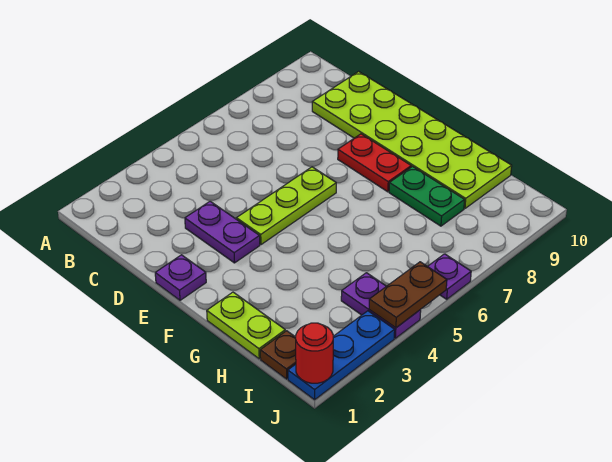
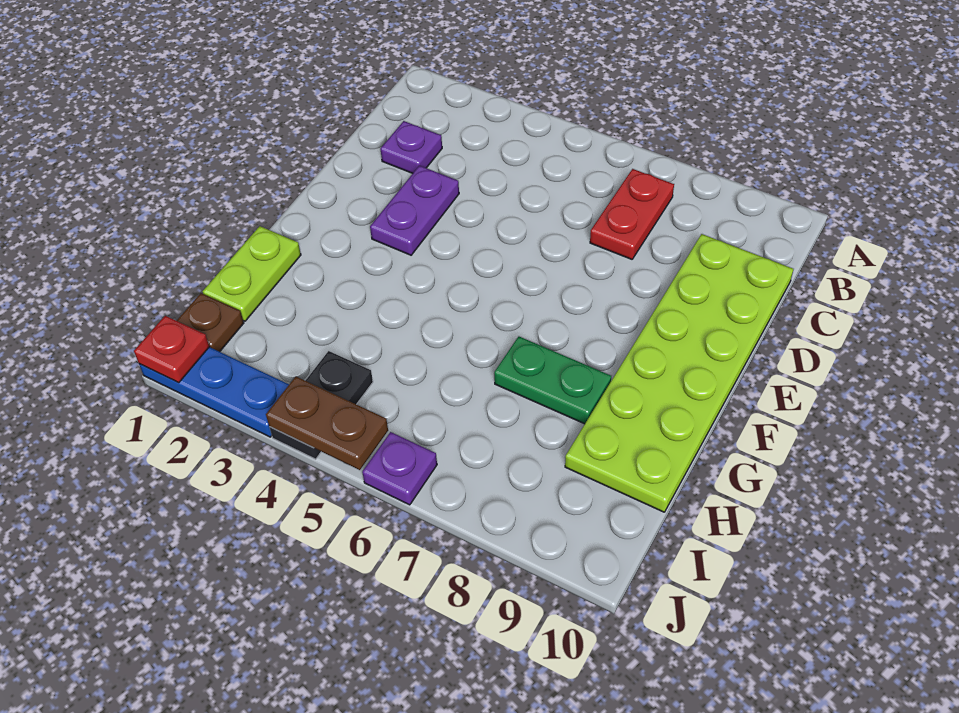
purple 1x1 plate [155,255,206,300] -> purple 1x1 plate moved to [381,121,442,173]
lime 1x3 plate [236,167,336,245] -> none
red 1x2 plate [338,134,411,192] -> red 1x2 plate moved to [590,169,674,259]
green 1x2 plate [389,167,465,226] -> green 1x2 plate turned to [494,337,611,424]
purple 1x2 plate [341,273,421,338] -> black 1x2 plate [270,351,373,459]
red 1x1 round brick [296,323,333,383] -> red 1x1 plate [134,316,209,383]

